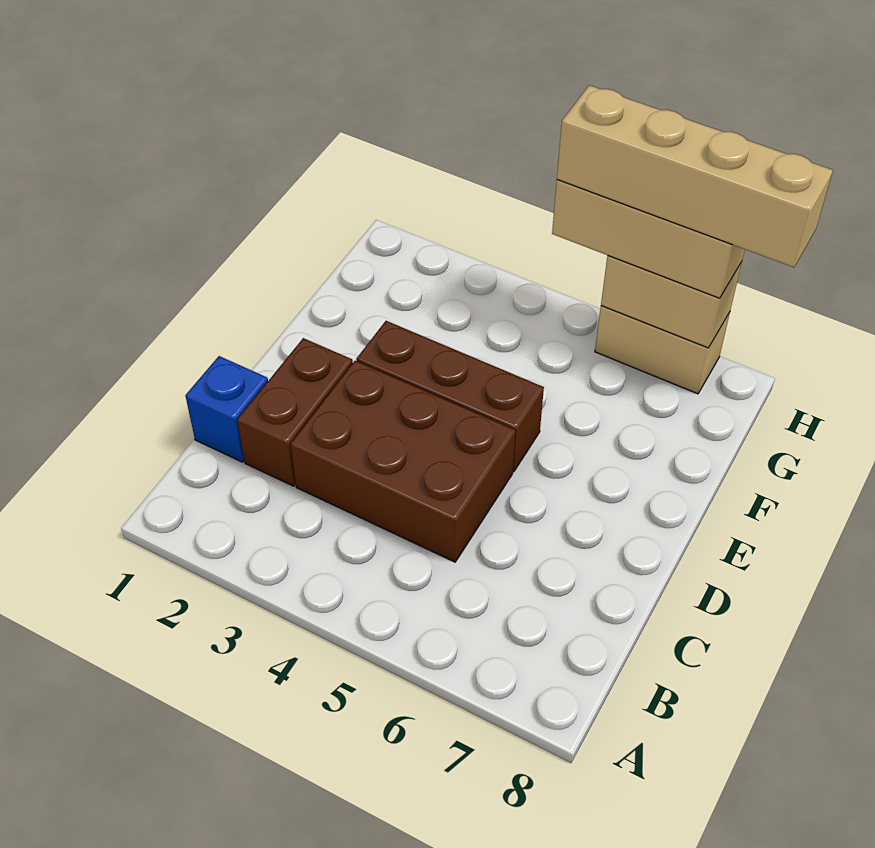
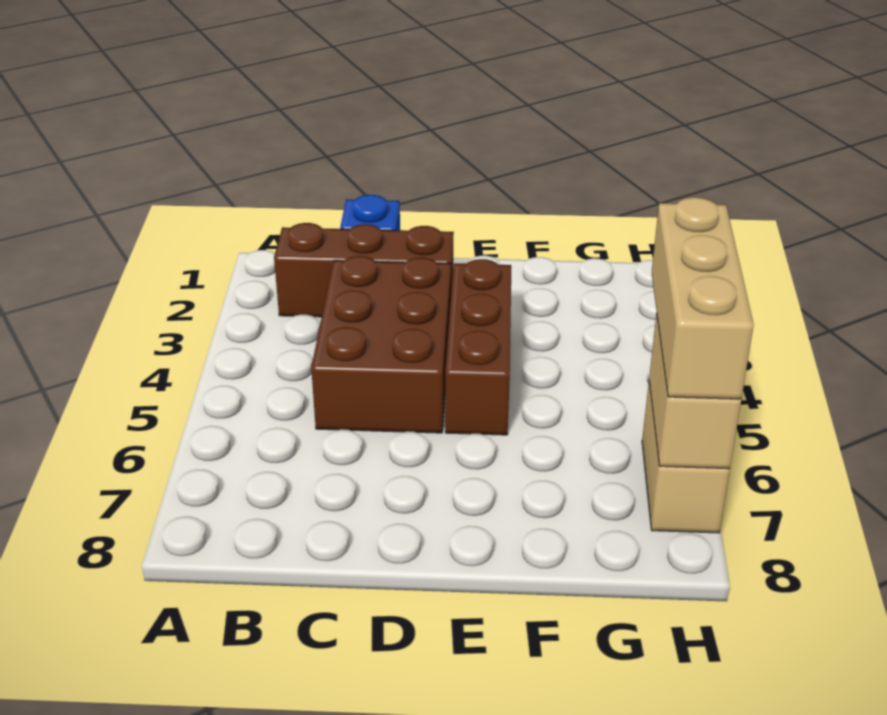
brown 1x2 brick [237,338,353,486] -> brown 1x3 brick [274,223,454,317]
tan 1x4 brick [557,85,833,267] -> none

